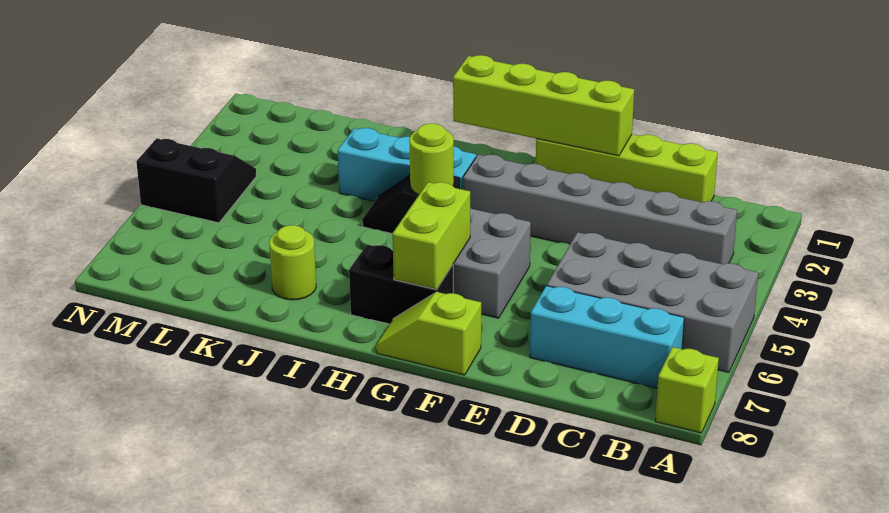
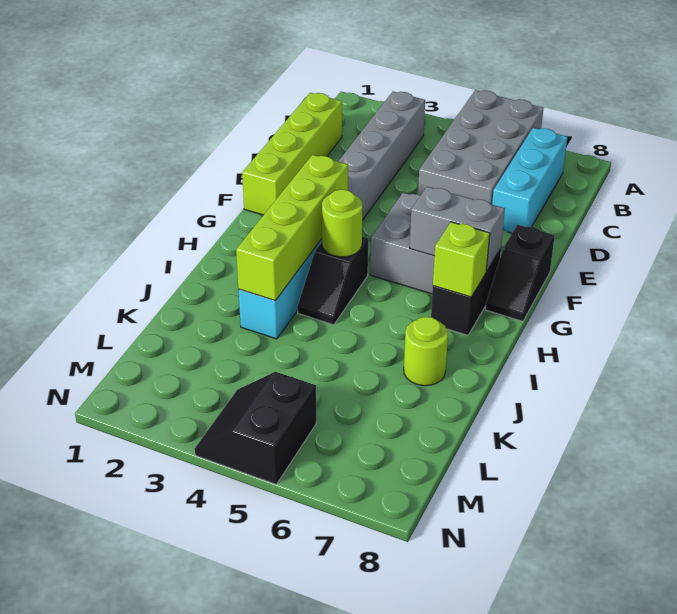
lime 1x1 brick [655,347,719,433] -> lime 1x1 brick moved to [433,222,490,297]
lime 1x4 brick [453,55,634,156] -> lime 1x4 brick moved to [236,155,348,301]
lime 1x2 slope [376,292,481,375] -> black 1x2 slope [485,225,555,321]
lime 1x2 brick [393,182,470,290] -> grey 1x2 brick [410,187,505,271]

